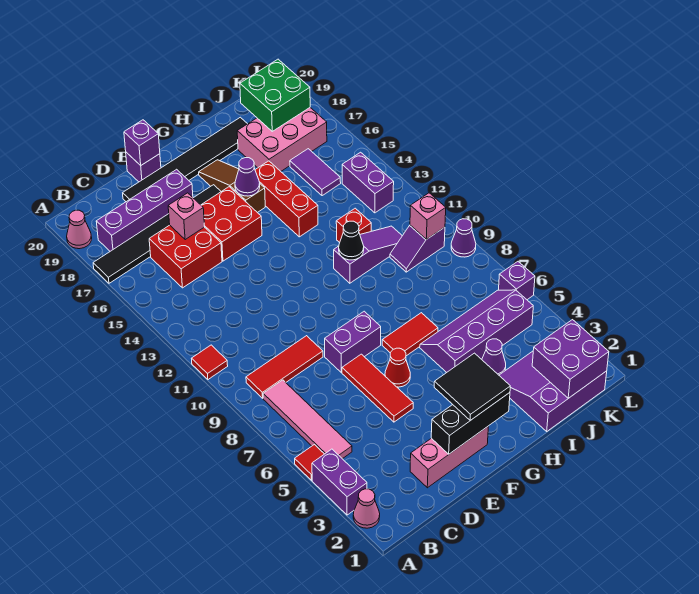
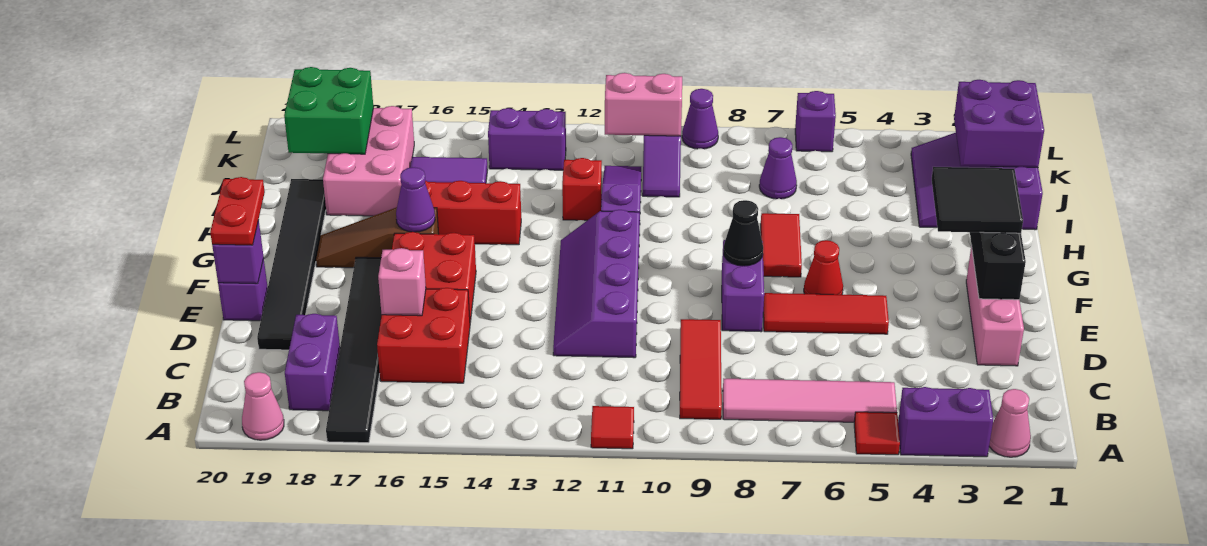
purple 1x4 brick [96,169,193,251] -> purple 1x2 brick [285,314,340,411]
none -> red 1x2 plate [210,177,265,245]
purple 2x4 slope [420,290,533,373] -> purple 2x4 slope moved to [553,210,640,358]
black 1x1 cone [339,221,364,260] -> black 1x1 cone moved to [723,200,763,266]
purple 1x1 cone [482,339,506,375] -> purple 1x1 cone moved to [759,137,797,199]
pink 1x1 brick [410,193,446,240] -> pink 1x2 brick [605,73,682,136]

